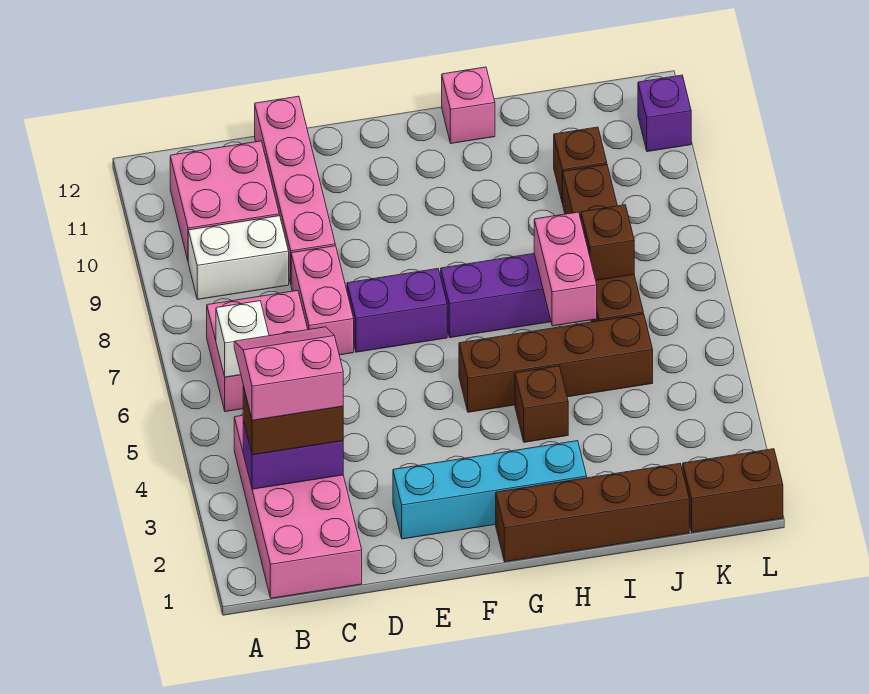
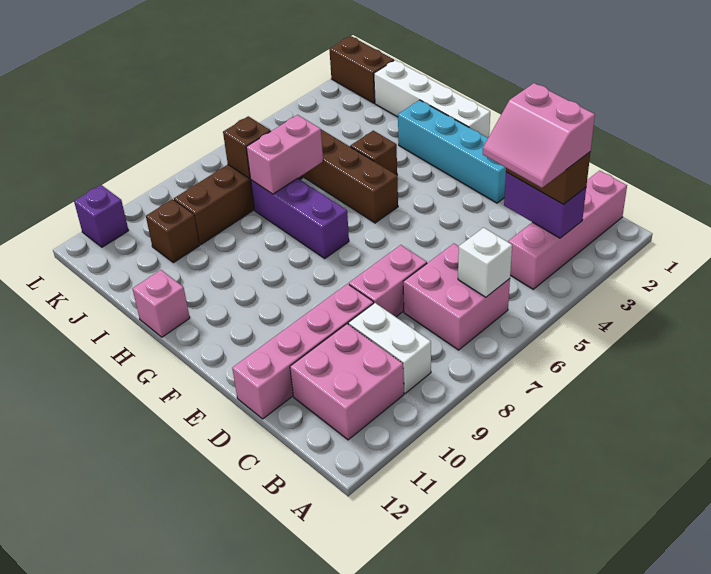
pink 2x4 brick [234,415,362,598] -> pink 1x4 brick [508,171,627,289]
purple 1x2 brick [347,269,447,352] -> none
brown 1x4 brick [496,463,689,562] -> white 1x4 brick [374,60,490,138]

